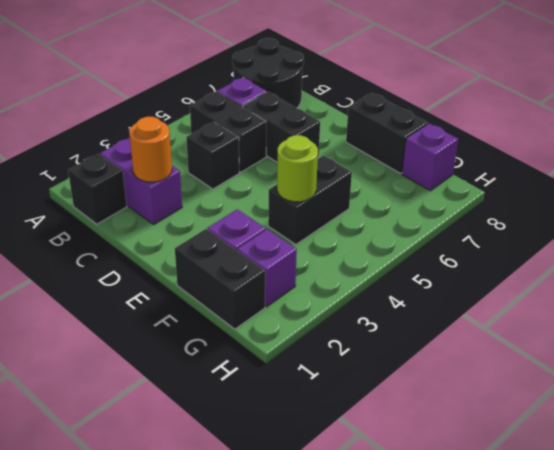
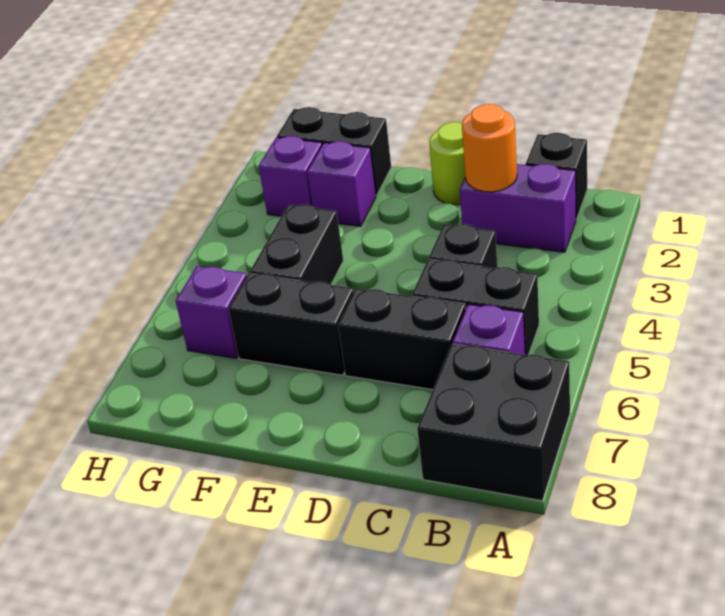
black 2x2 round brick [233,38,304,108] -> black 2x2 brick [417,344,570,501]
black 1x2 brick [346,93,428,173] -> black 1x2 brick moved to [229,274,354,375]
lime 1x1 round brick [277,135,318,202] -> lime 1x1 round brick moved to [429,122,465,205]
purple 1x1 brick [402,123,458,191] -> purple 1x1 brick moved to [176,266,247,358]

